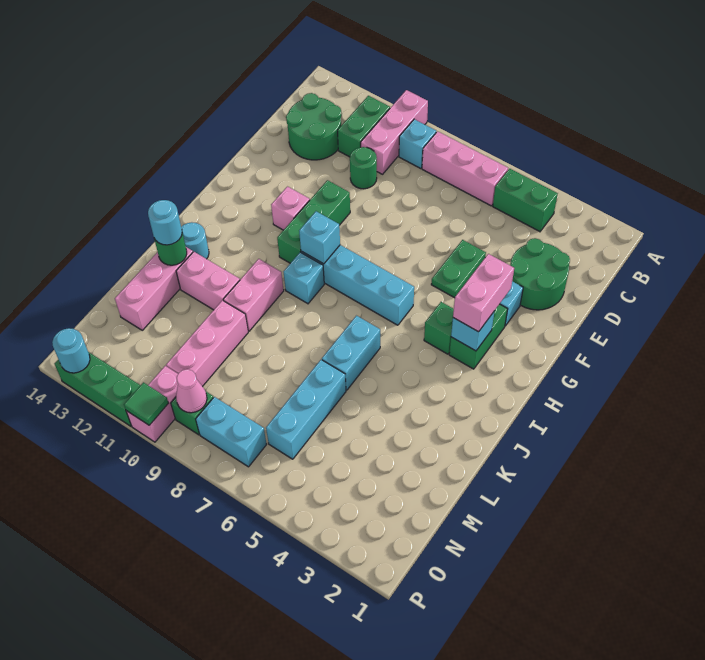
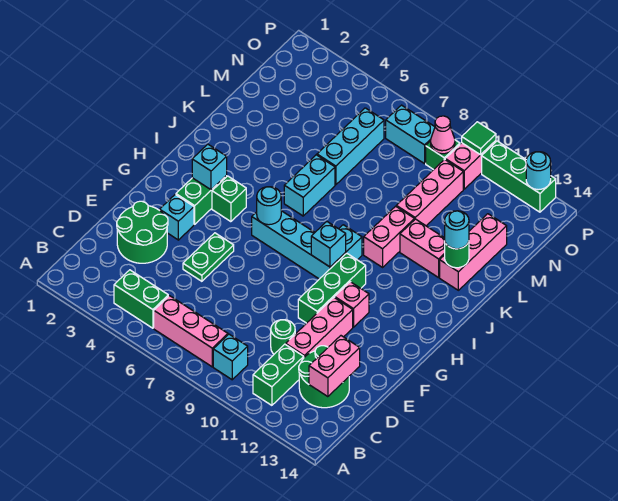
pink 1x3 brick [361,90,428,174] -> pink 1x3 brick moved to [286,298,353,357]
pink 1x2 brick [453,254,514,332] -> pink 1x2 brick moved to [309,336,360,397]
cyan 1x1 round brick [181,222,209,259] -> cyan 1x1 round brick moved to [257,187,281,225]

